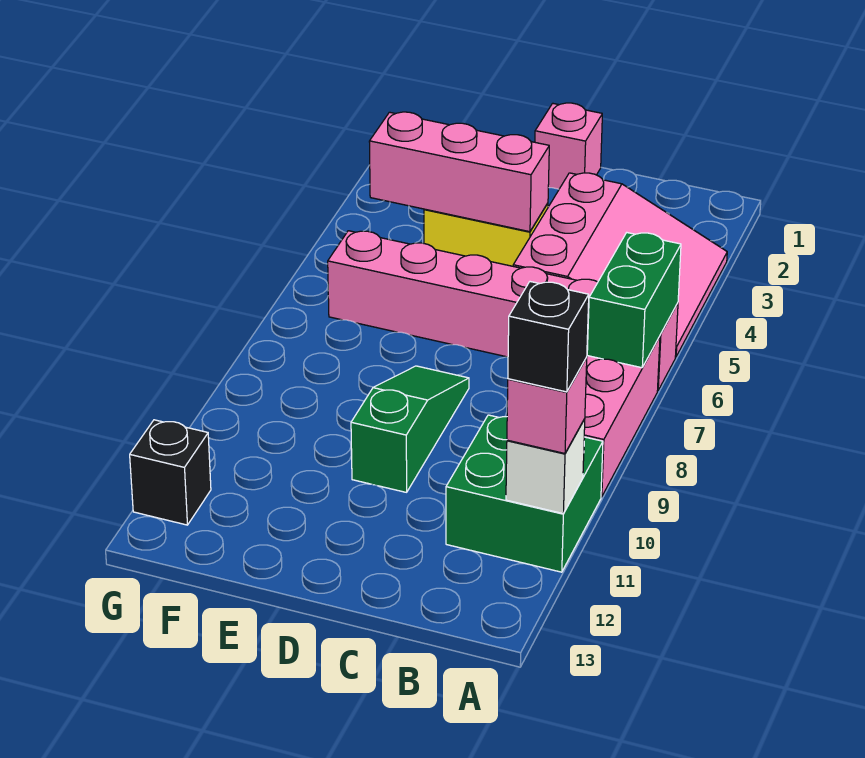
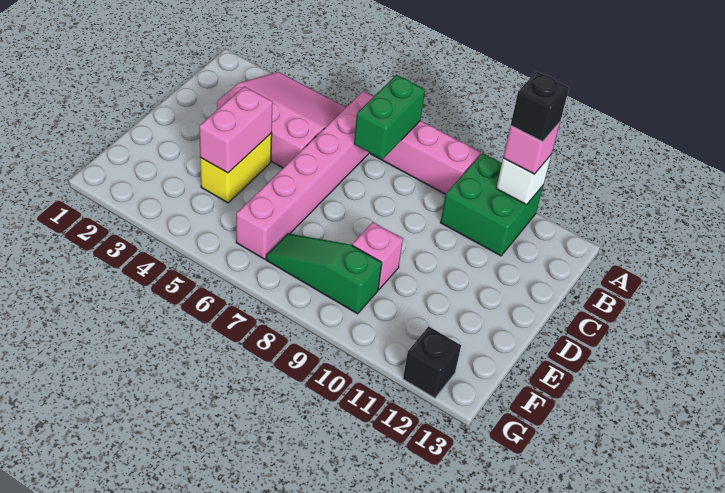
green 1x2 brick [587,233,681,368] -> green 1x2 brick turned to [354,75,425,159]
pink 1x1 brick [535,103,602,189] -> pink 1x1 brick moved to [352,222,403,290]
pink 1x3 brick [369,112,549,232] -> pink 1x2 brick [199,86,273,173]
green 1x3 slope [351,366,469,492] -> green 1x3 slope moved to [266,233,382,314]

